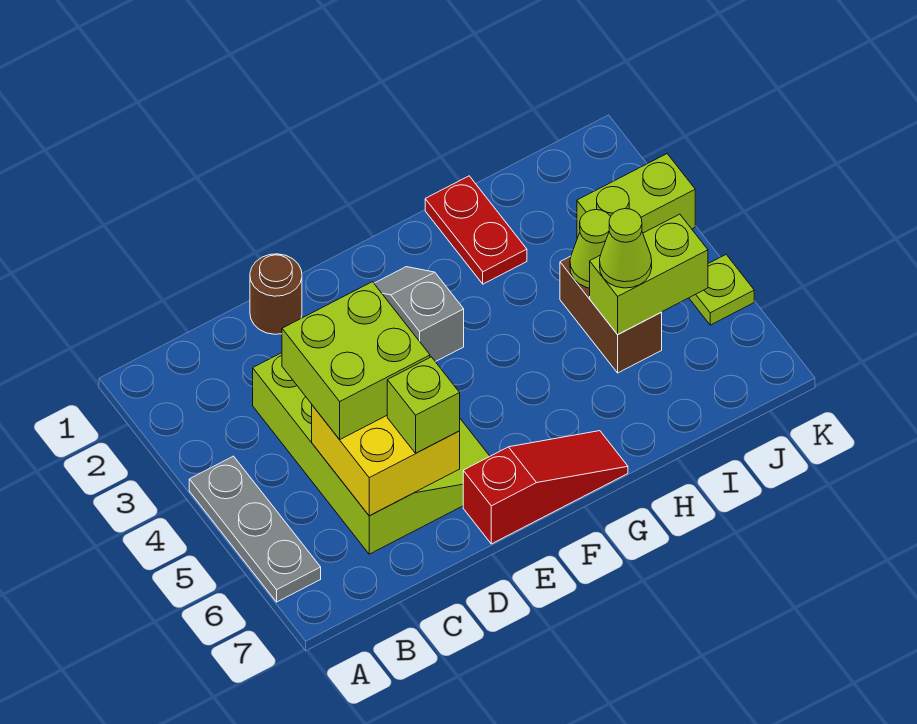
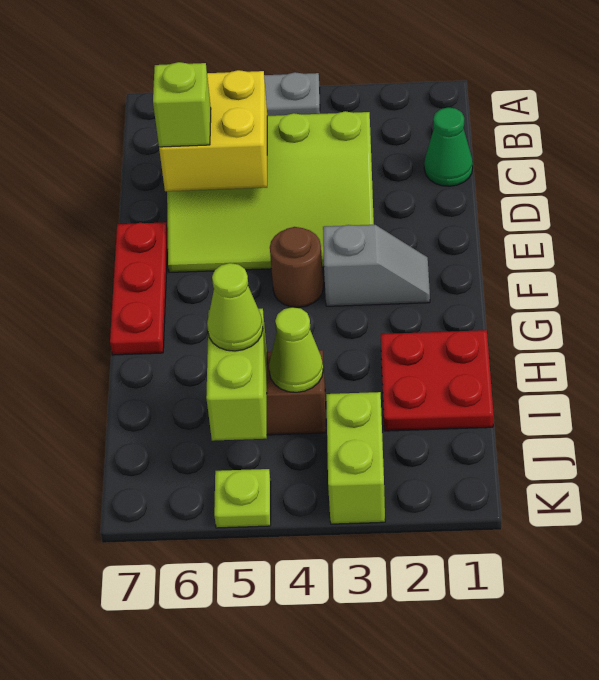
none -> green 1x1 cone [424,107,473,186]
lime 2x2 brick [282,282,430,439] -> none
brown 1x1 round brick [250,254,302,334] -> brown 1x1 round brick moved to [270,227,323,307]
red 1x3 slope [463,431,628,544] -> red 1x3 plate [110,222,168,355]
red 1x2 plate [425,176,527,284] -> red 2x2 plate [381,330,494,431]

